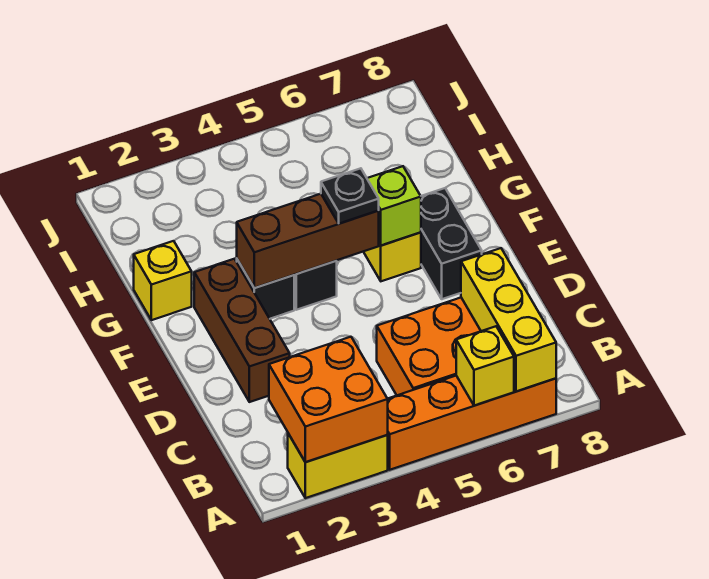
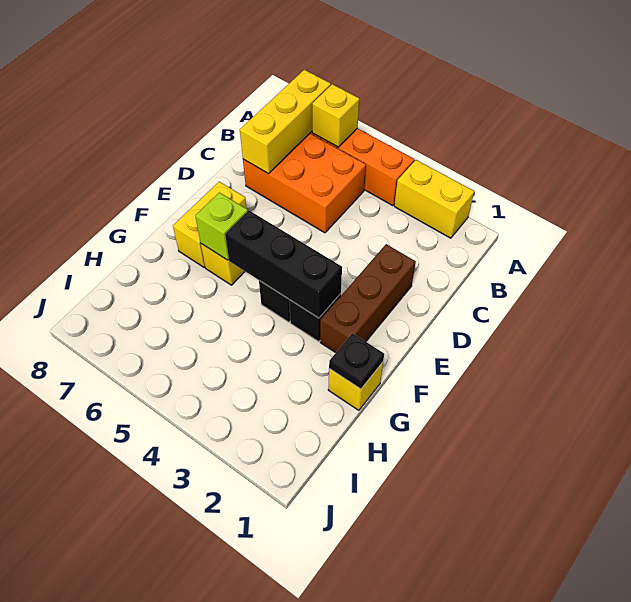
orange 2x2 brick [269,337,388,462] -> none
black 1x2 brick [421,188,482,299] -> yellow 1x2 brick [173,182,247,267]
brown 1x3 brick [237,194,379,288] -> black 1x3 brick [225,211,342,318]
black 1x1 plate [321,168,379,224] -> black 1x1 plate moved to [329,333,384,389]

